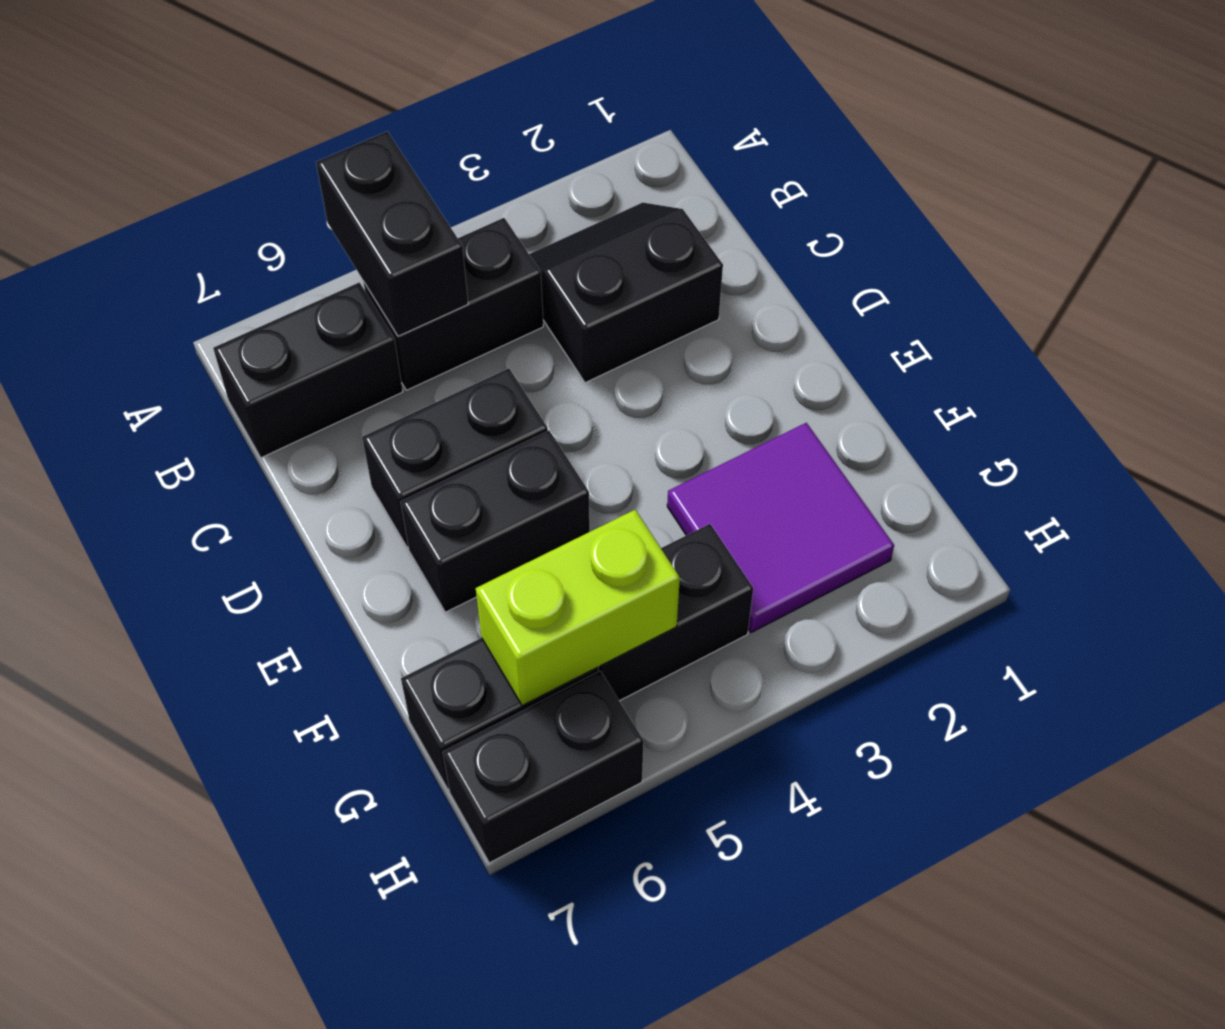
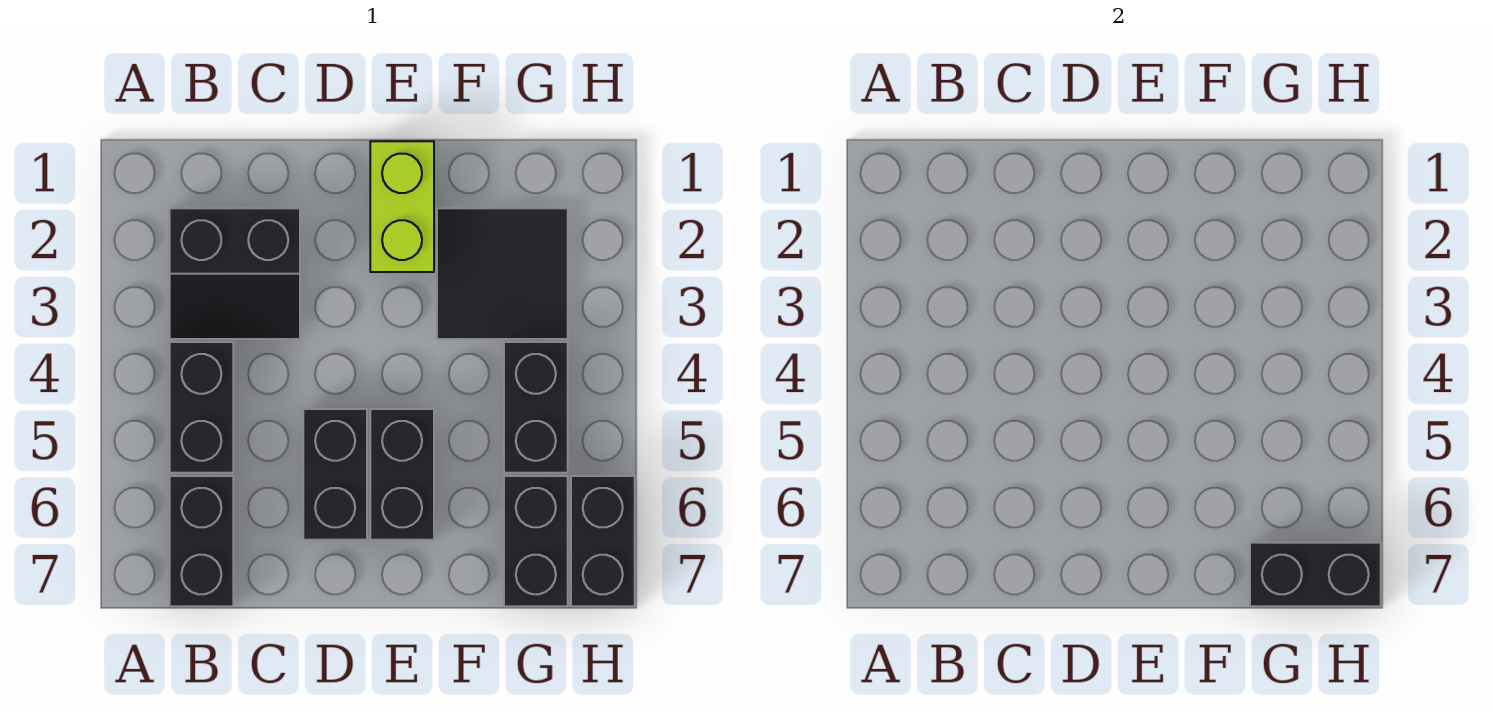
black 1x2 brick [316,131,468,336] -> black 1x2 brick moved to [1250,543,1381,606]
black 2x2 slope [529,203,723,383] -> black 2x2 slope turned to [170,208,300,339]
purple 2x2 tile [667,423,894,633] -> black 2x2 tile [437,208,568,339]
lime 1x2 brick [476,510,680,706] -> lime 1x2 brick moved to [370,141,434,272]

